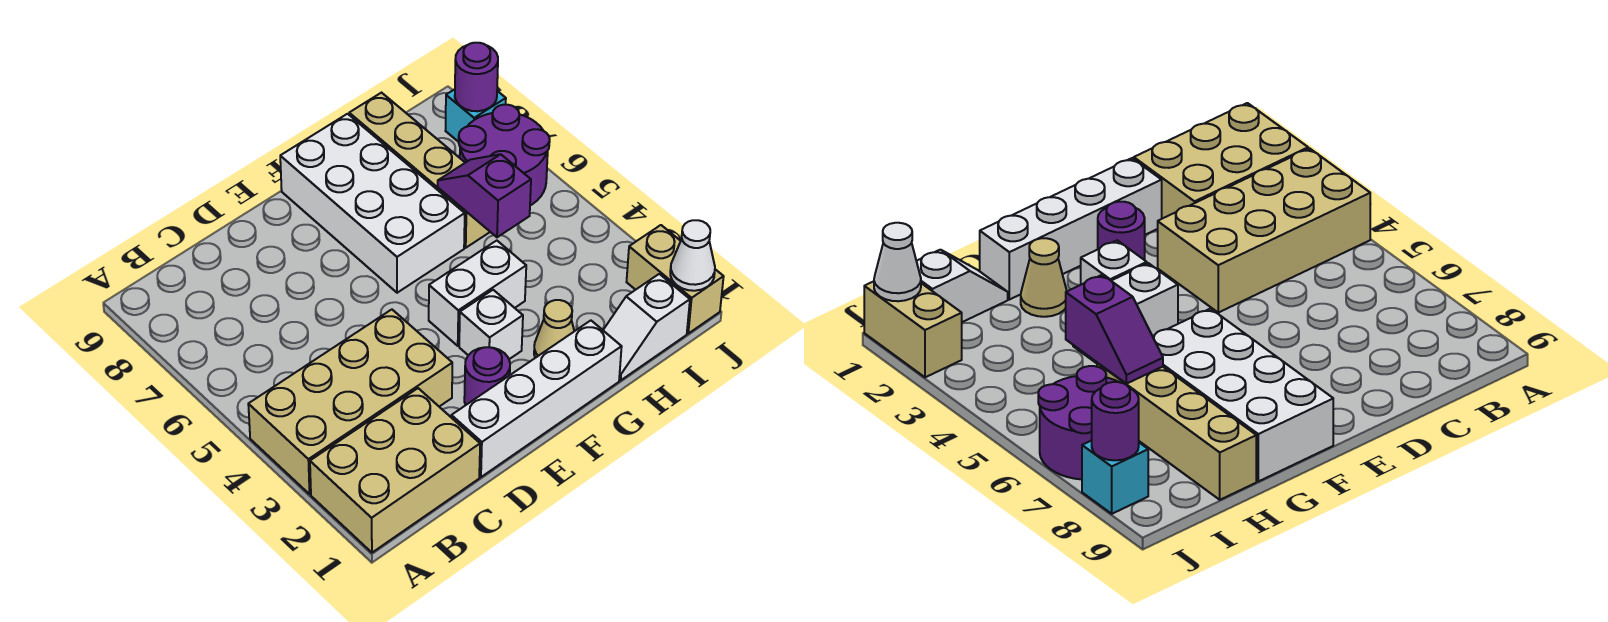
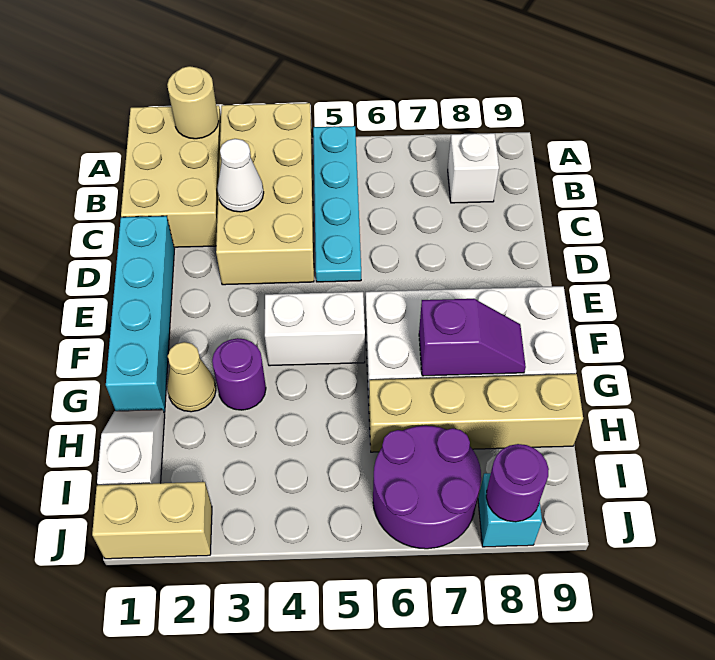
none -> tan 1x1 round brick [167,66,219,139]
none -> cyan 1x4 plate [313,126,361,282]
white 1x4 brick [451,321,622,477] -> cyan 1x4 brick [106,216,174,412]
purple 1x1 round brick [464,347,510,405] -> purple 1x1 round brick moved to [212,338,266,410]
white 1x1 brick [459,290,523,359] -> white 1x1 brick moved to [448,133,499,203]
white 1x2 brick [429,241,526,346] -> white 1x2 brick turned to [265,292,365,366]
purple 1x2 slope [438,154,531,237] -> purple 1x2 slope moved to [419,299,526,376]
white 1x1 cone [670,220,715,291] -> white 1x1 cone moved to [217,139,264,212]

